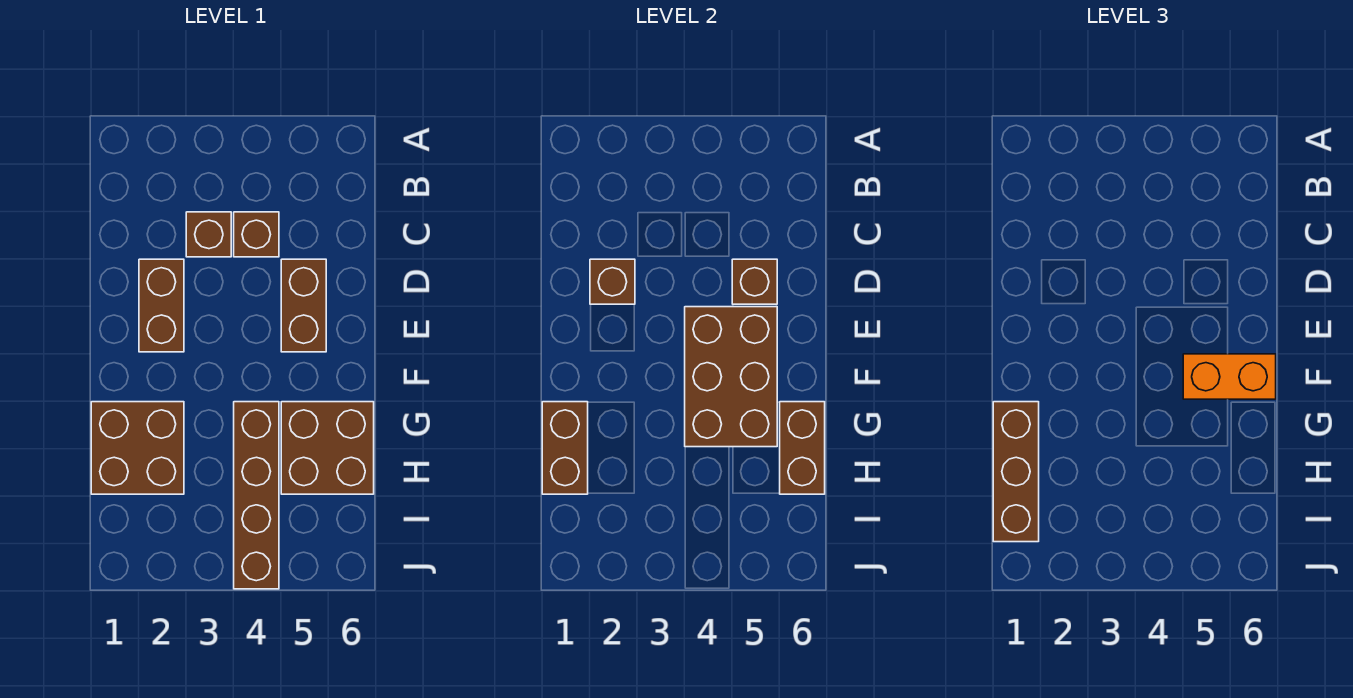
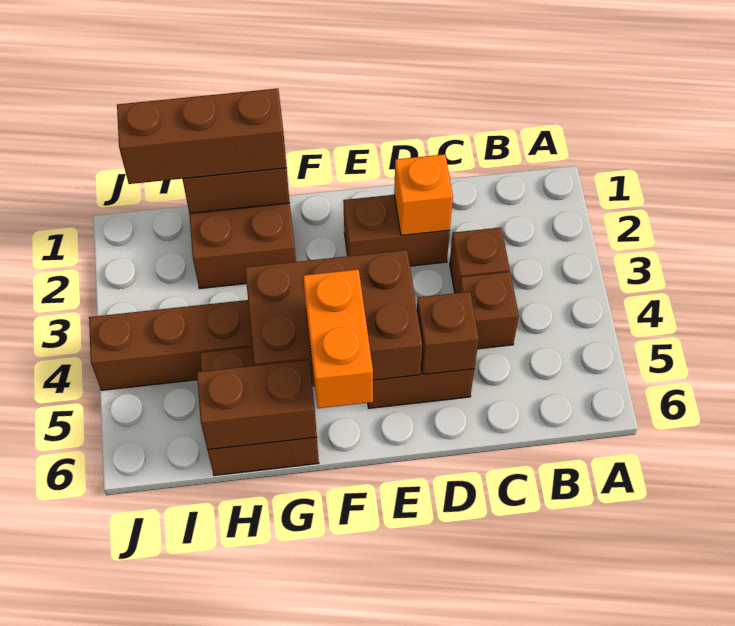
brown 1x1 brick [590,259,635,304] -> orange 1x1 brick [394,154,453,235]

